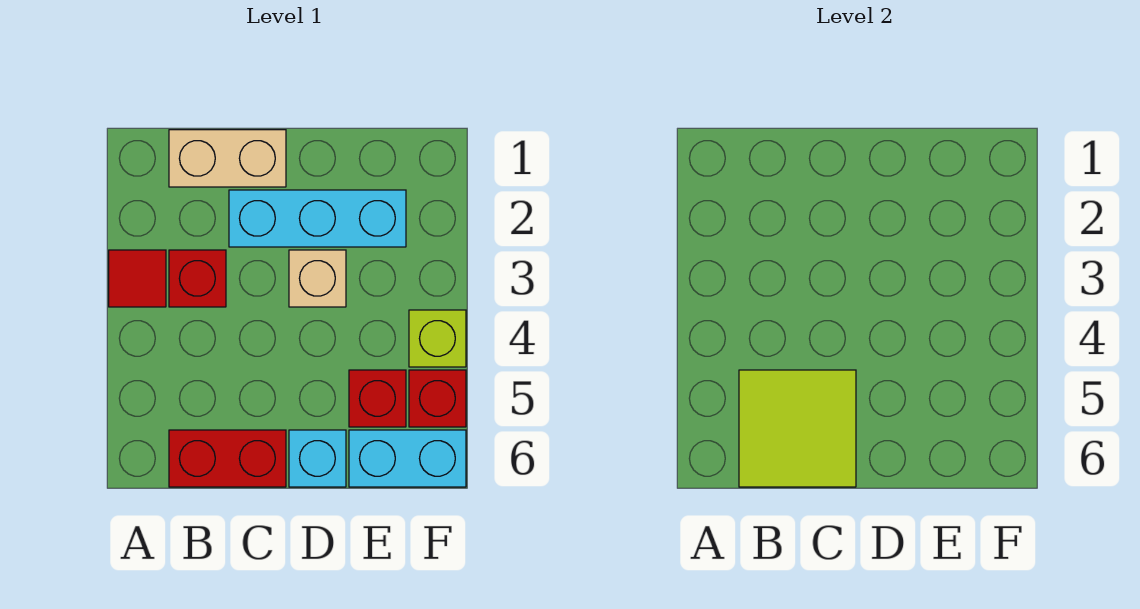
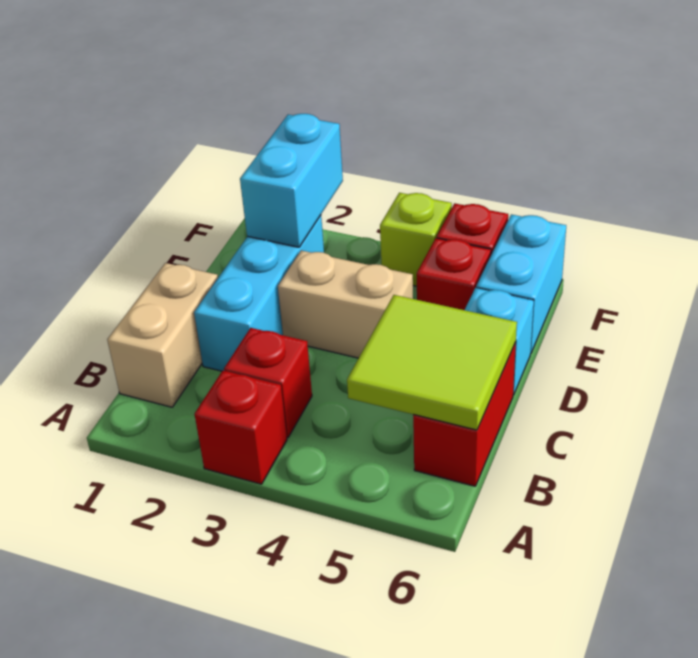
red 1x1 tile [109,250,166,307] -> red 1x1 brick [195,371,287,484]
tan 1x1 brick [289,250,346,307] -> tan 1x2 brick [278,250,413,358]
none -> cyan 1x2 brick [240,114,343,247]

